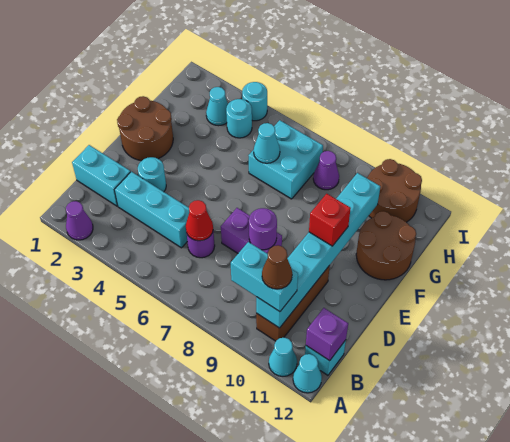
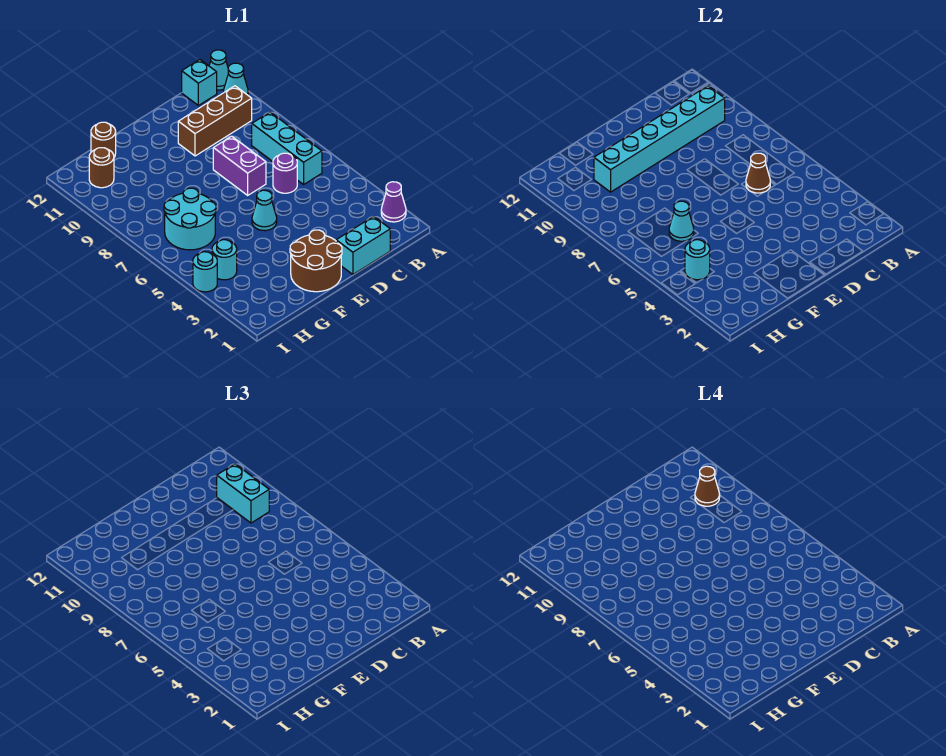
purple 1x1 brick [306,308,348,361] -> none
cyan 1x2 brick [72,145,130,206] -> cyan 1x2 brick turned to [336,216,390,274]
cyan 1x3 brick [115,172,189,248] -> cyan 1x3 brick moved to [252,112,322,184]
red 1x1 cone [186,200,213,241] -> brown 1x1 cone [746,153,770,193]
cyan 1x1 round brick [138,157,166,192] -> cyan 1x1 round brick moved to [685,240,710,280]
purple 1x1 round brick [249,208,277,250] -> none
red 1x1 brick [309,194,351,246] -> none
brown 2x2 round brick [356,211,416,280] -> brown 1x1 round brick [91,122,116,157]
cyan 2x2 brick [248,120,323,199] -> cyan 2x2 round brick [164,188,216,250]
cyan 1x1 cone [206,87,228,126] -> cyan 1x1 cone moved to [252,190,277,231]
purple 1x1 cone [313,151,339,190] -> none
brown 2x2 round brick [367,159,422,222] -> brown 1x1 round brick [89,148,114,188]

